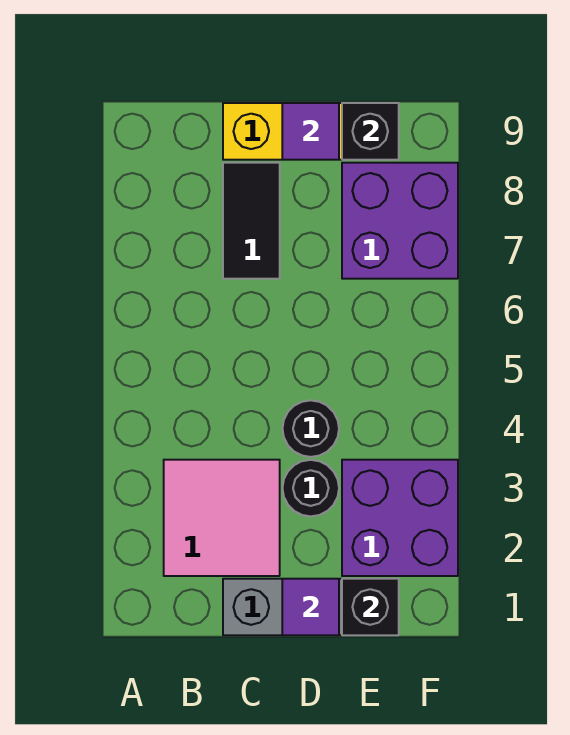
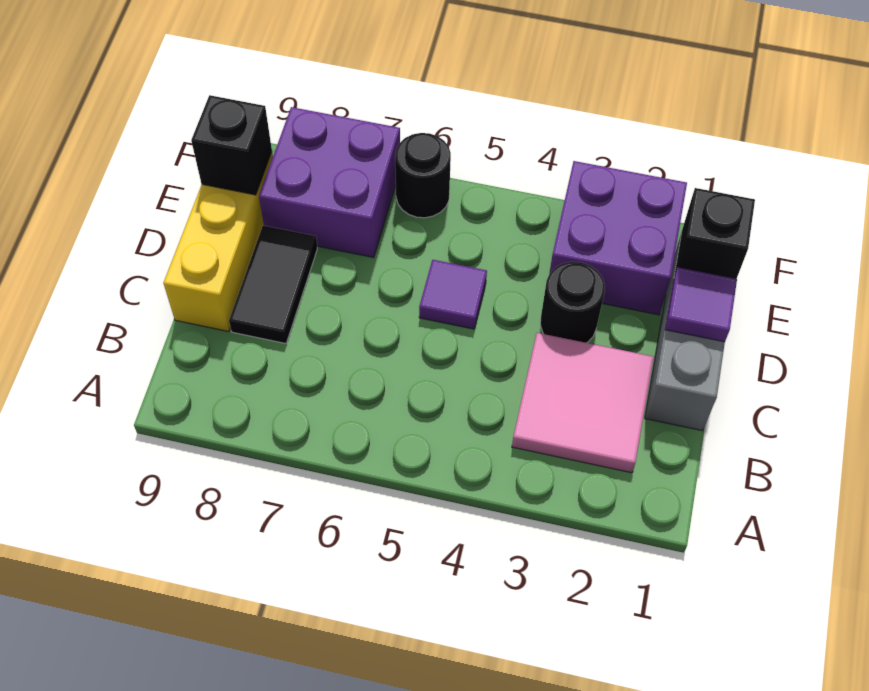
black 1x2 tile [223,163,280,279] -> black 1x2 tile turned to [229,226,317,343]
black 1x1 round brick [282,400,339,457] -> black 1x1 round brick moved to [395,133,451,218]
purple 1x1 tile [282,103,339,160] -> purple 1x1 tile moved to [419,260,487,329]

